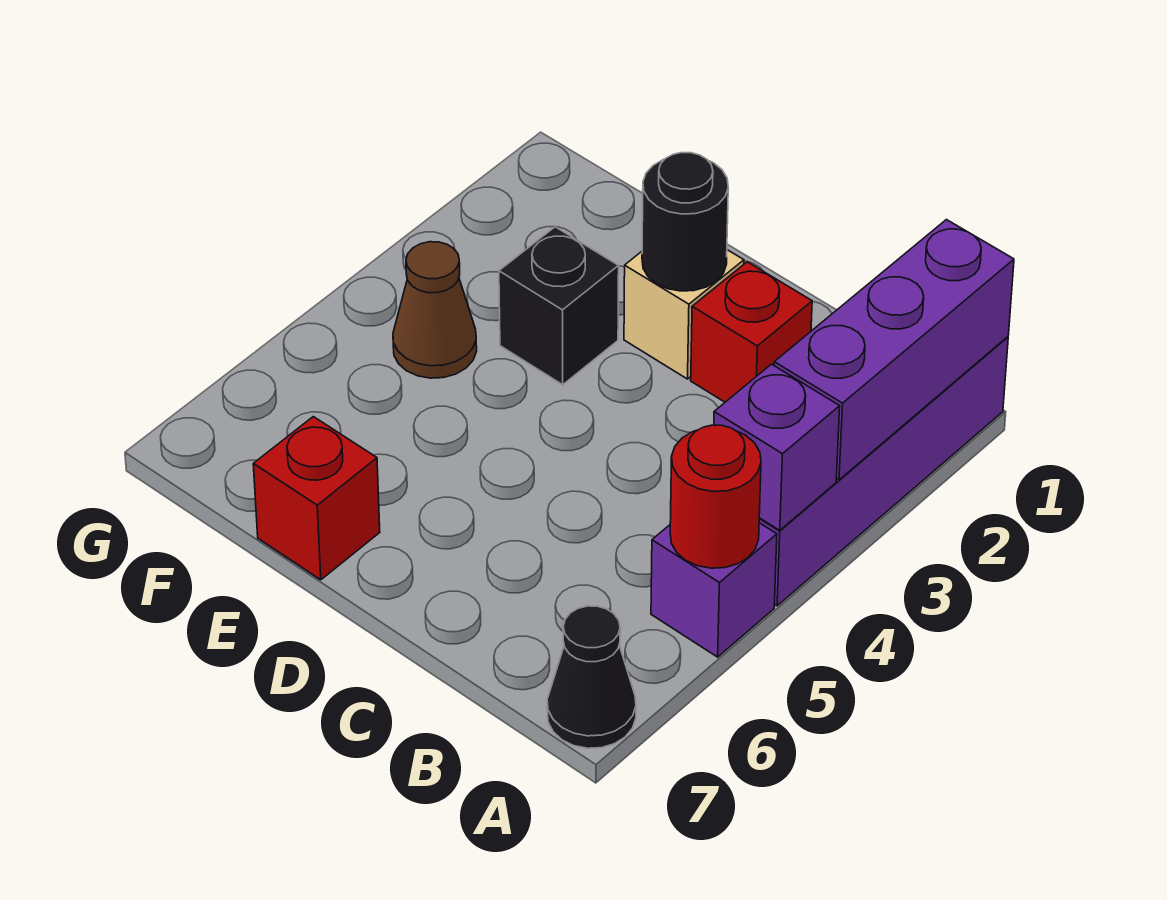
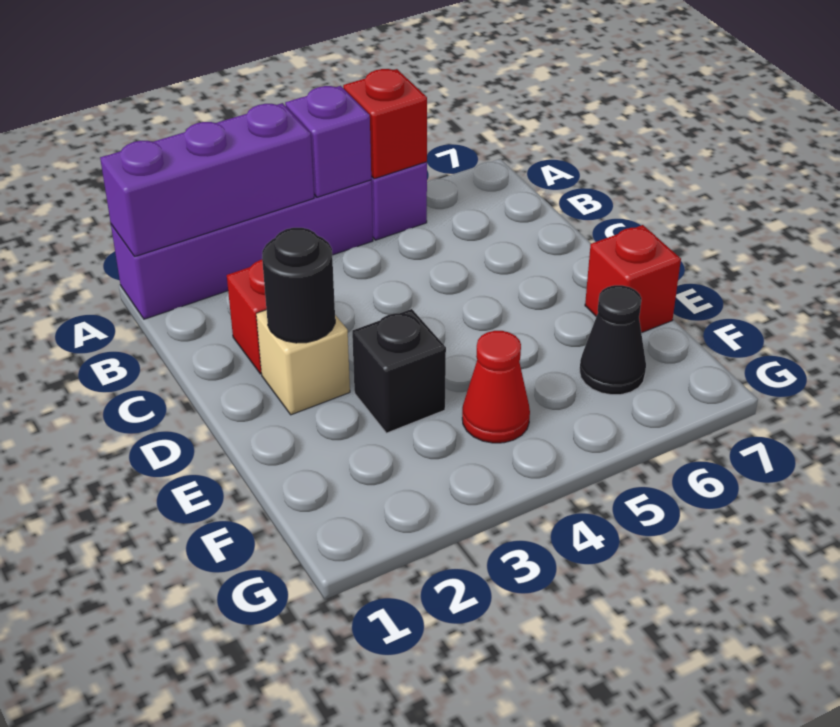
red 1x1 round brick [670,425,761,568] -> red 1x1 brick [343,69,427,179]
black 1x1 cone [547,606,636,748] -> black 1x1 cone moved to [580,285,646,395]
brown 1x1 cone [393,242,477,378] -> red 1x1 cone [462,331,530,443]

